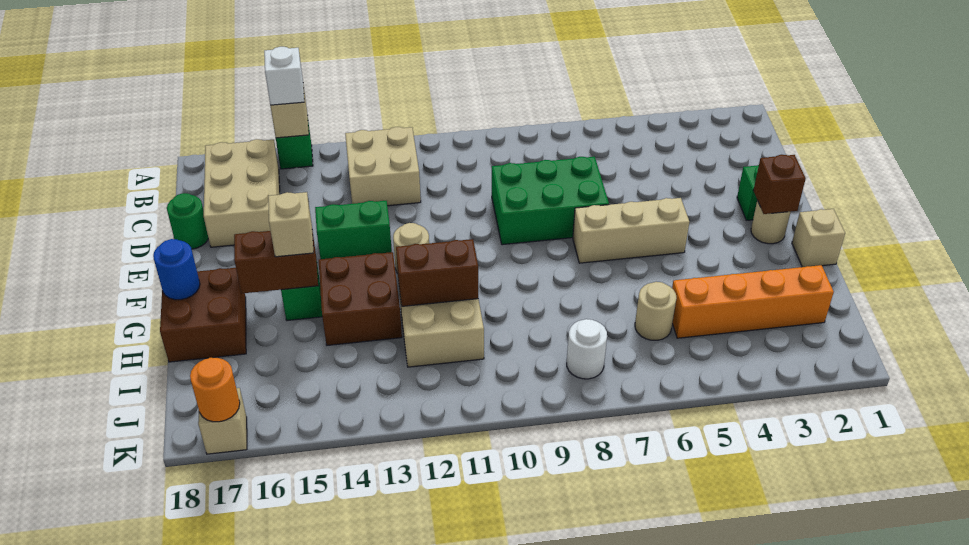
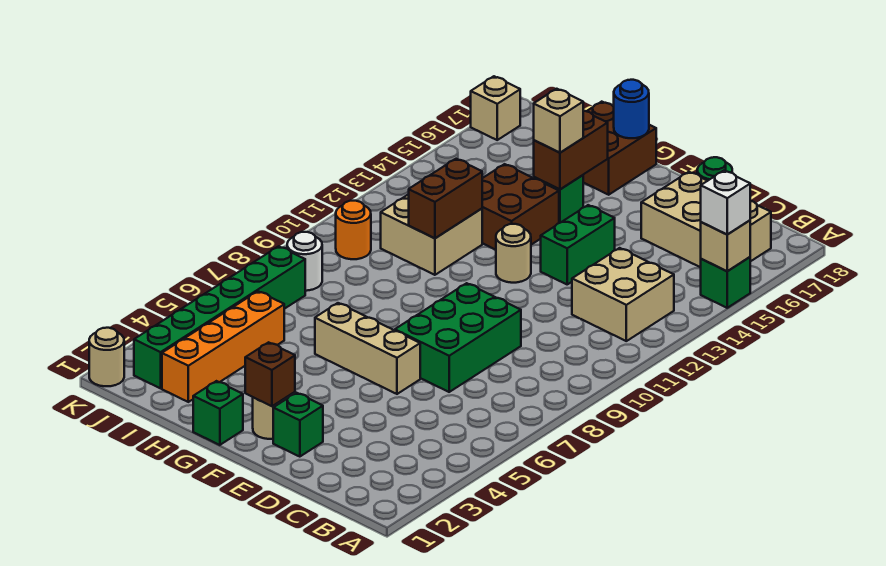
tan 1x3 brick [573,198,690,263] -> tan 1x3 brick turned to [315,303,420,394]
tan 1x1 brick [792,209,845,267] -> green 1x1 brick [193,381,243,445]
tan 1x1 round brick [635,282,677,340] -> tan 1x1 round brick moved to [89,328,124,386]
none -> green 1x6 brick [134,246,305,388]
orange 1x1 round brick [190,358,240,422] -> orange 1x1 round brick moved to [336,201,371,259]

